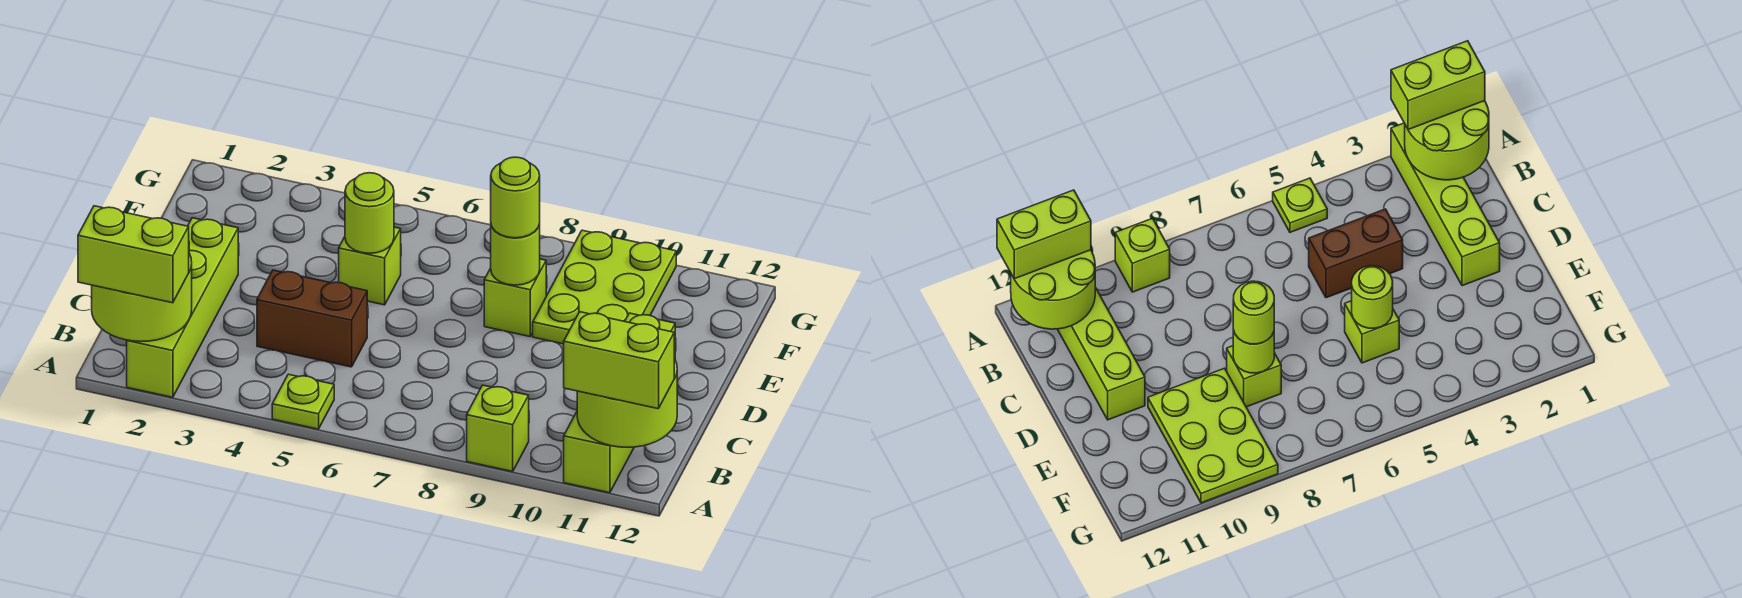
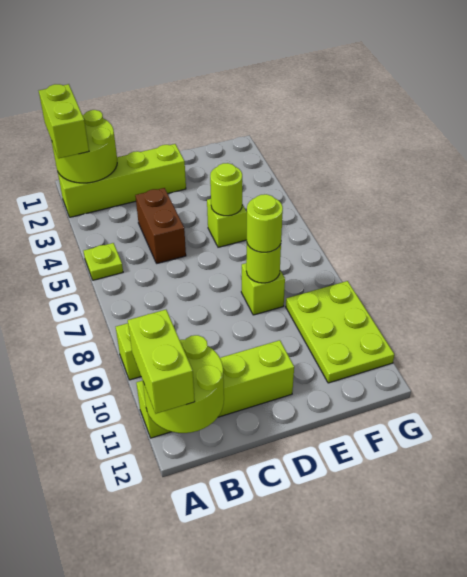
lime 2x3 plate [533,230,676,344] -> lime 2x3 plate turned to [286,281,394,383]

